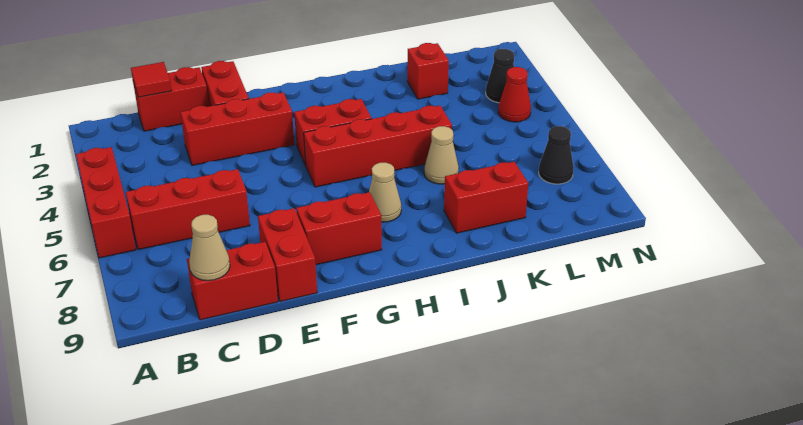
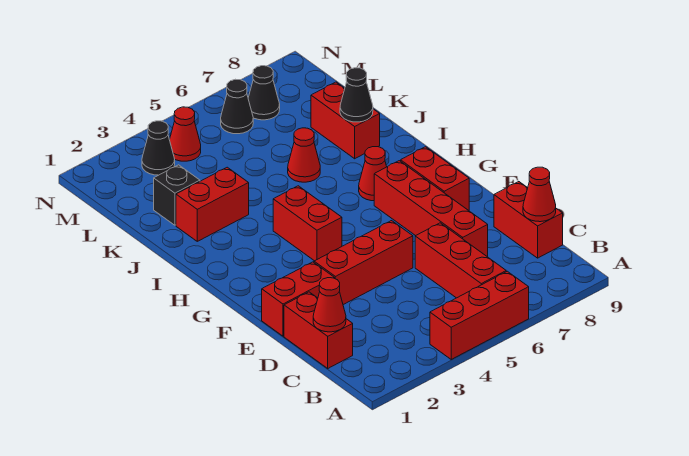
red 1x1 tile [131,62,172,97] -> red 1x1 cone [313,278,346,332]
tan 1x1 cone [189,215,230,281] -> red 1x1 cone [523,167,556,222]
red 1x3 brick [180,92,294,165] -> red 1x3 brick turned to [314,221,413,305]
red 1x2 brick [258,208,317,302] -> red 1x2 brick moved to [176,167,249,241]
red 1x4 brick [304,106,452,187] -> red 1x4 brick moved to [374,161,488,257]
tan 1x1 cone [369,163,401,222] -> red 1x1 cone [359,147,387,201]
tan 1x1 cone [424,126,459,184] -> red 1x1 cone [288,128,320,182]
none -> black 1x1 cone [340,68,373,122]
red 1x1 brick [407,43,449,99] -> black 1x1 brick [154,165,200,225]
none -> black 1x1 cone [221,79,253,134]

